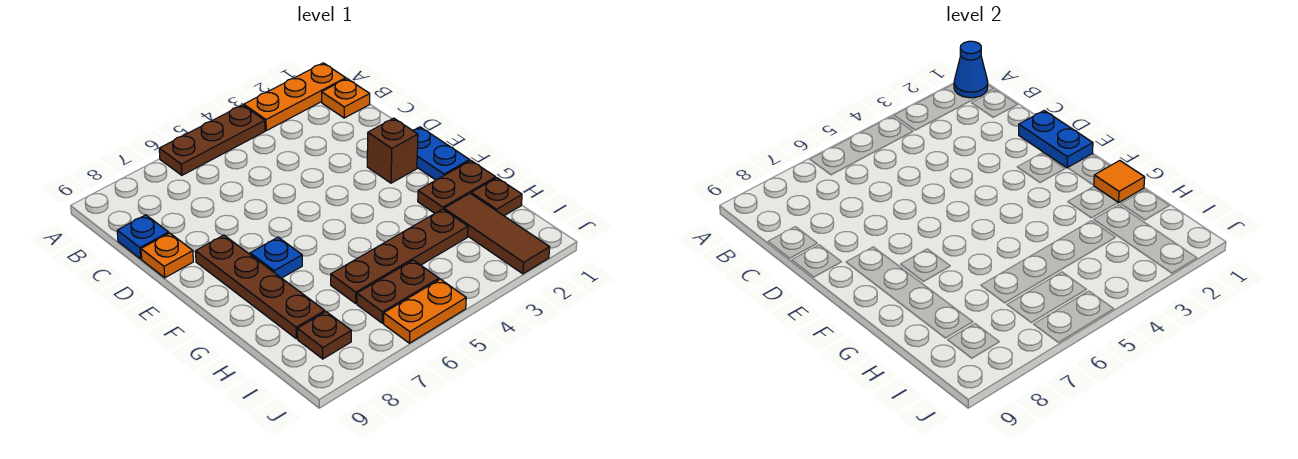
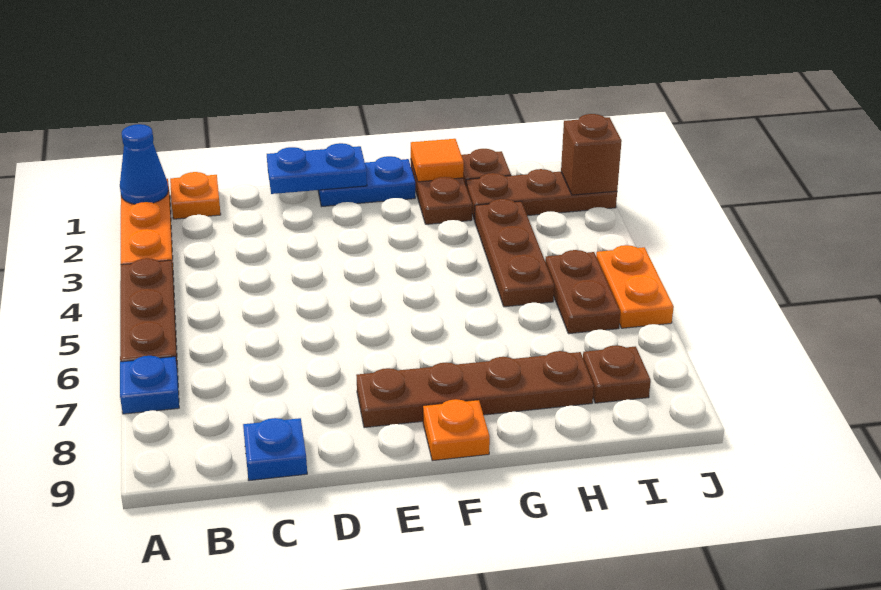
orange 1x1 plate [141,233,193,278] -> orange 1x1 plate moved to [423,399,490,461]
brown 1x1 brick [367,118,418,183] -> brown 1x1 brick moved to [561,114,622,195]
blue 1x1 plate [250,237,302,278] -> blue 1x1 plate moved to [120,356,179,414]
brown 1x3 tile [444,193,550,274] -> brown 1x3 plate [466,169,617,220]
brown 1x4 plate [331,209,468,303] -> brown 1x3 plate [475,199,554,307]

